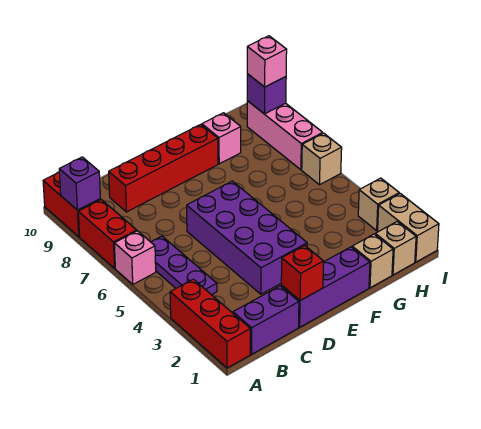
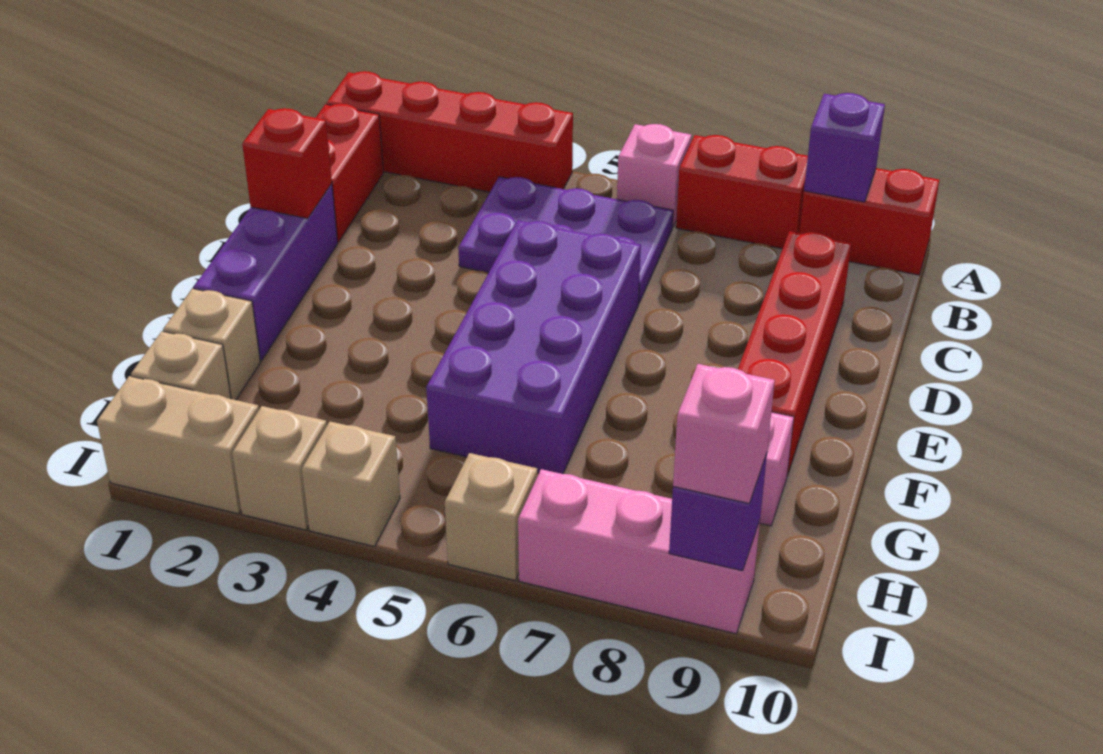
red 1x3 brick [170,279,250,368] -> red 1x4 brick [326,71,573,192]
purple 1x2 brick [233,286,299,354] -> red 1x2 brick [316,104,383,242]
purple 1x3 plate [151,236,217,295] -> purple 2x3 plate [458,177,673,303]
purple 2x4 brick [187,181,307,294] -> purple 2x4 brick turned to [426,220,641,474]
none -> tan 1x1 brick [302,422,400,546]

